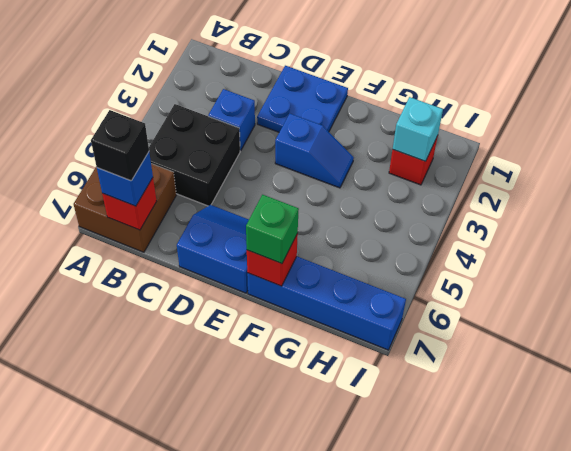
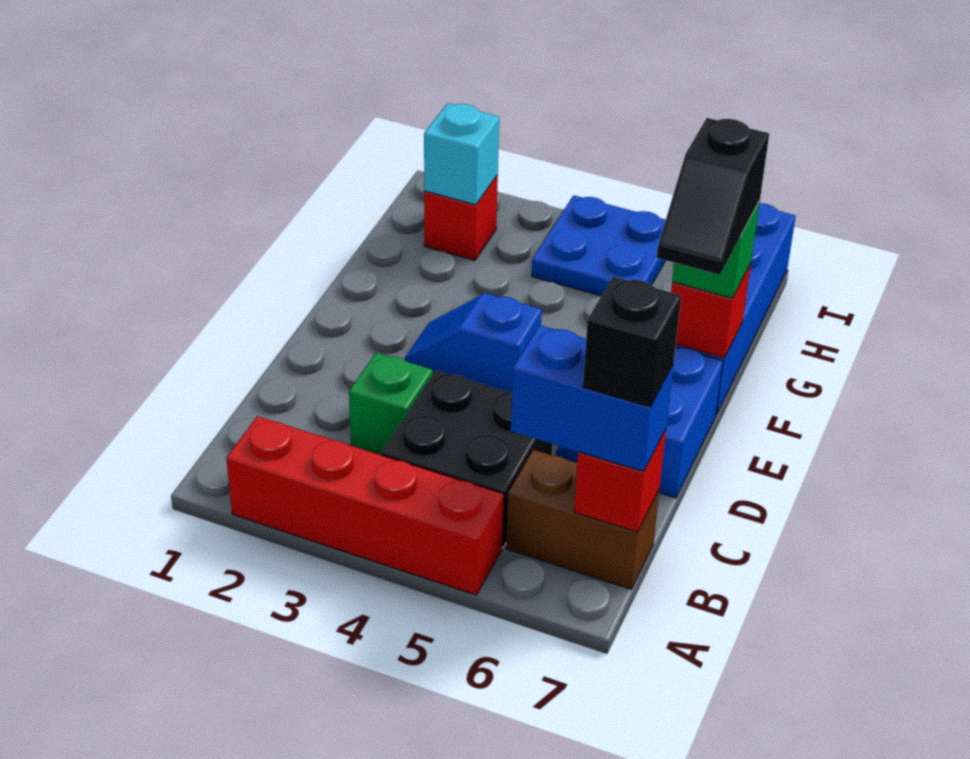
none -> red 1x4 brick [226,416,504,595]
brown 2x2 brick [74,164,176,252] -> brown 1x2 brick [506,450,659,589]
blue 1x1 brick [97,152,153,206] -> blue 1x2 brick [511,325,674,471]
blue 1x1 brick [208,89,255,151] -> green 1x1 brick [349,353,433,455]
blue 2x2 plate [257,66,348,132] -> blue 2x2 plate moved to [532,195,666,296]
blue 1x2 slope [275,113,354,188] -> blue 1x2 slope turned to [405,293,542,393]
none -> black 1x2 slope [657,118,769,275]

